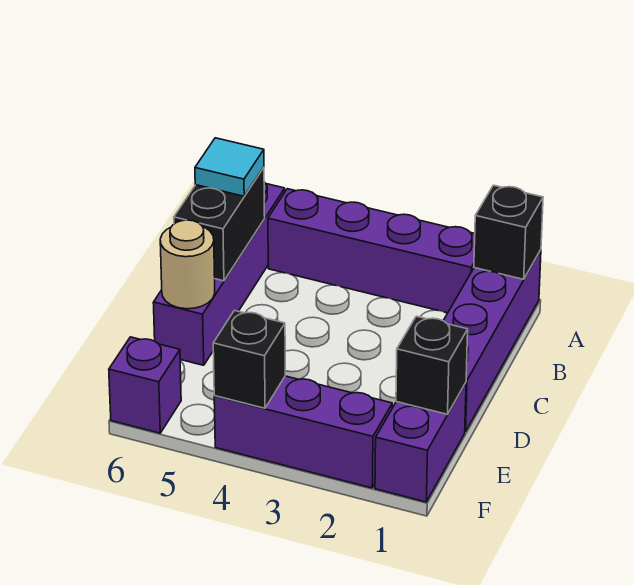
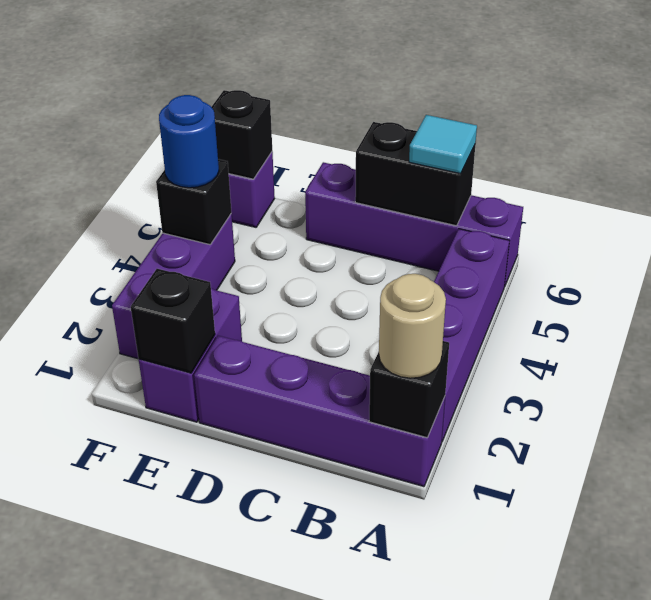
tan 1x1 round brick [160,220,215,309] -> tan 1x1 round brick moved to [379,274,446,378]
purple 1x2 brick [375,383,466,502] -> purple 1x2 brick turned to [139,288,242,422]
none -> blue 1x1 round brick [159,95,219,188]
none -> black 1x1 brick [212,90,272,179]

